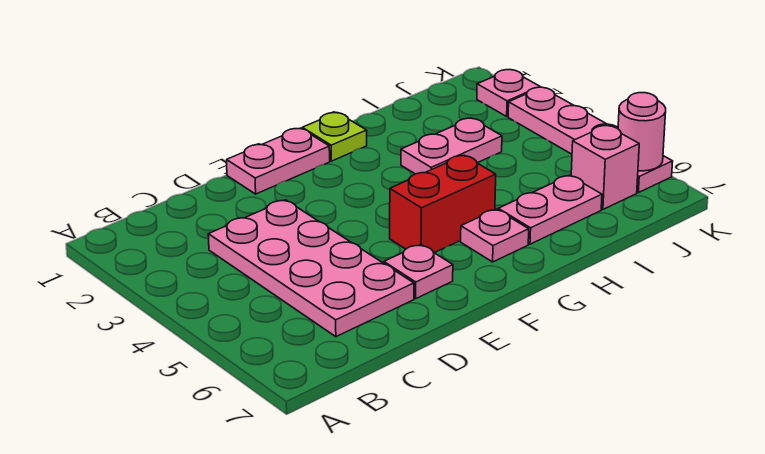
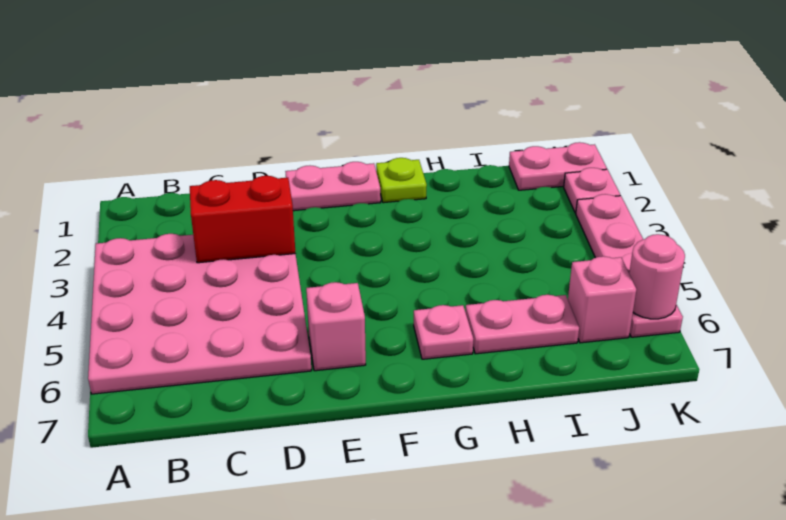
pink 2x4 plate [208,200,414,337] -> pink 4x4 plate [88,234,311,394]
pink 1x1 plate [384,244,453,298] -> pink 1x1 brick [306,282,366,371]
red 1x2 brick [390,155,496,253] -> red 1x2 brick moved to [190,176,295,263]
pink 1x2 plate [401,118,502,174] -> pink 1x2 plate moved to [509,142,607,190]

